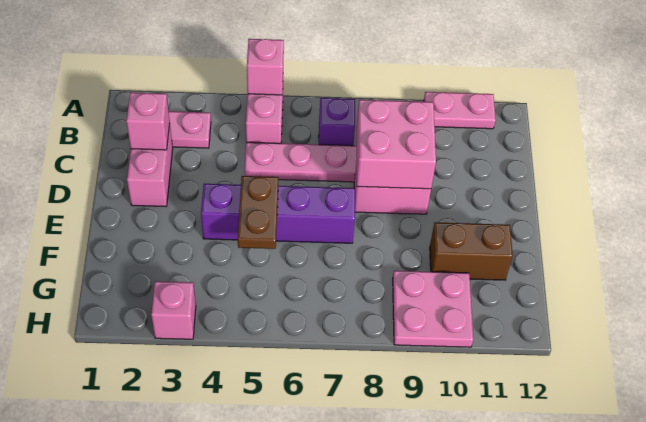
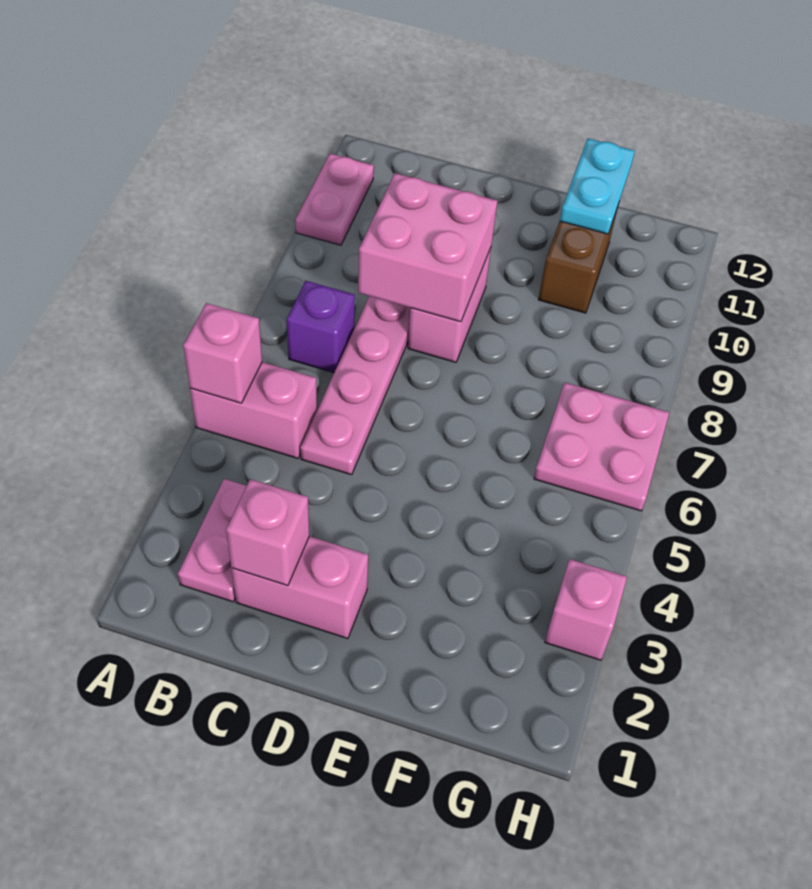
purple 1x4 brick [201,184,355,243] -> none
brown 1x2 plate [238,176,278,249] -> none
none -> cyan 1x2 plate [560,139,635,234]
pink 2x2 plate [393,271,473,347] -> pink 2x2 plate moved to [534,383,669,511]

